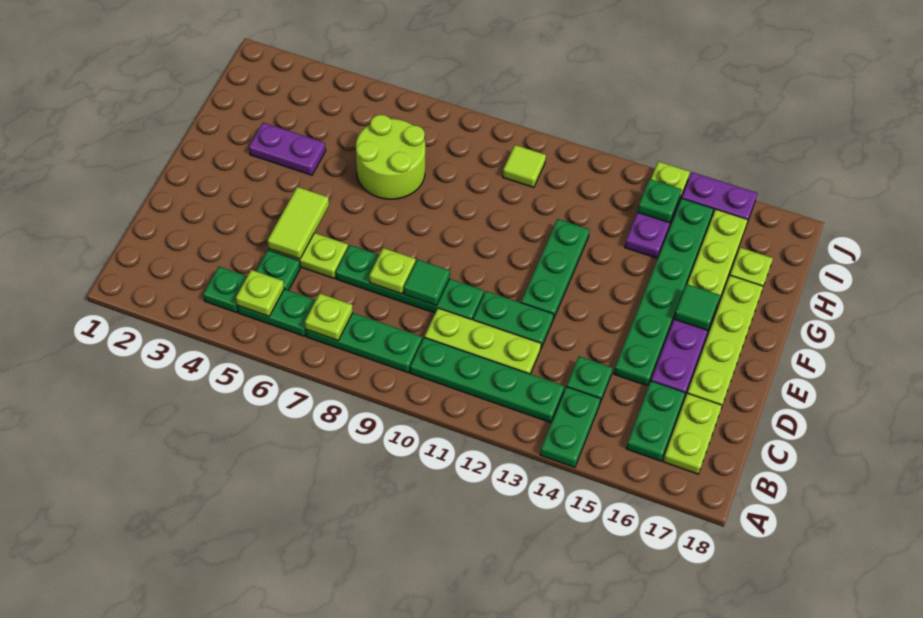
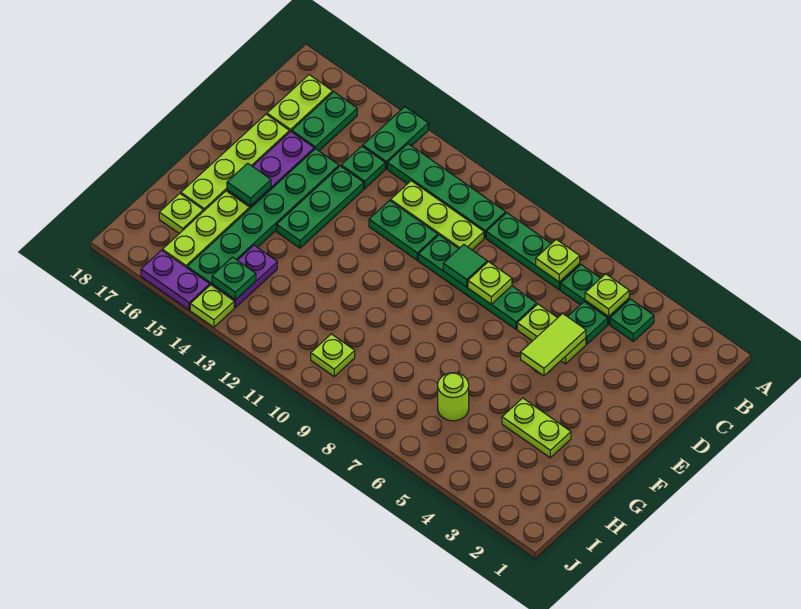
green 1x3 plate [521,219,590,320] -> green 1x3 plate moved to [277,166,364,248]
purple 1x2 plate [249,123,326,175] -> lime 1x2 plate [502,398,571,458]
lime 2x2 round brick [356,115,425,199] -> lime 1x1 round brick [438,373,469,421]
lime 1x1 tile [503,145,546,188] -> lime 1x1 plate [311,334,355,376]

